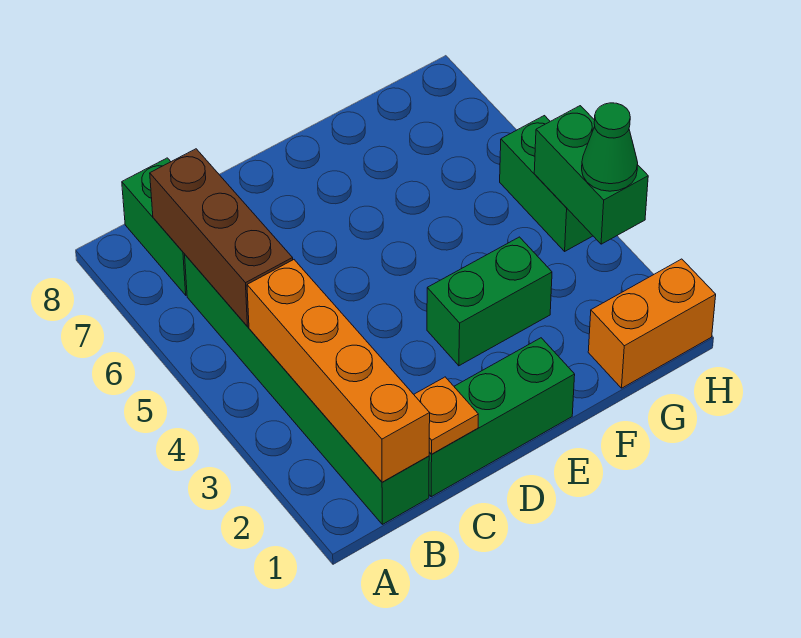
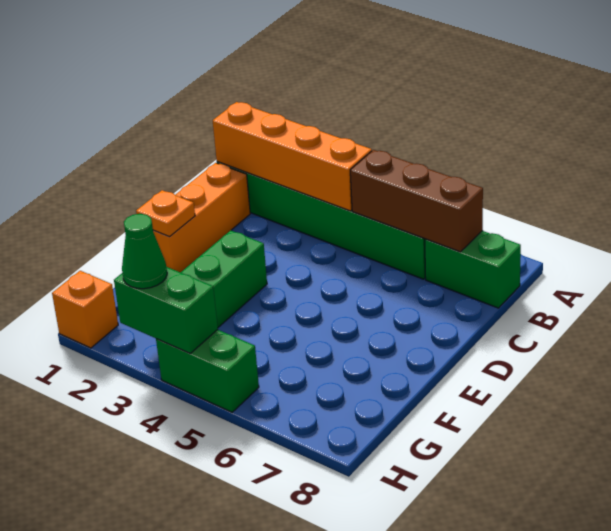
green 1x3 brick [429,338,575,497] -> orange 1x3 brick [153,163,250,272]
orange 1x1 plate [414,377,478,454] -> orange 1x1 plate moved to [136,190,195,237]
orange 1x2 brick [588,259,716,388] -> orange 1x1 brick [52,271,118,348]

